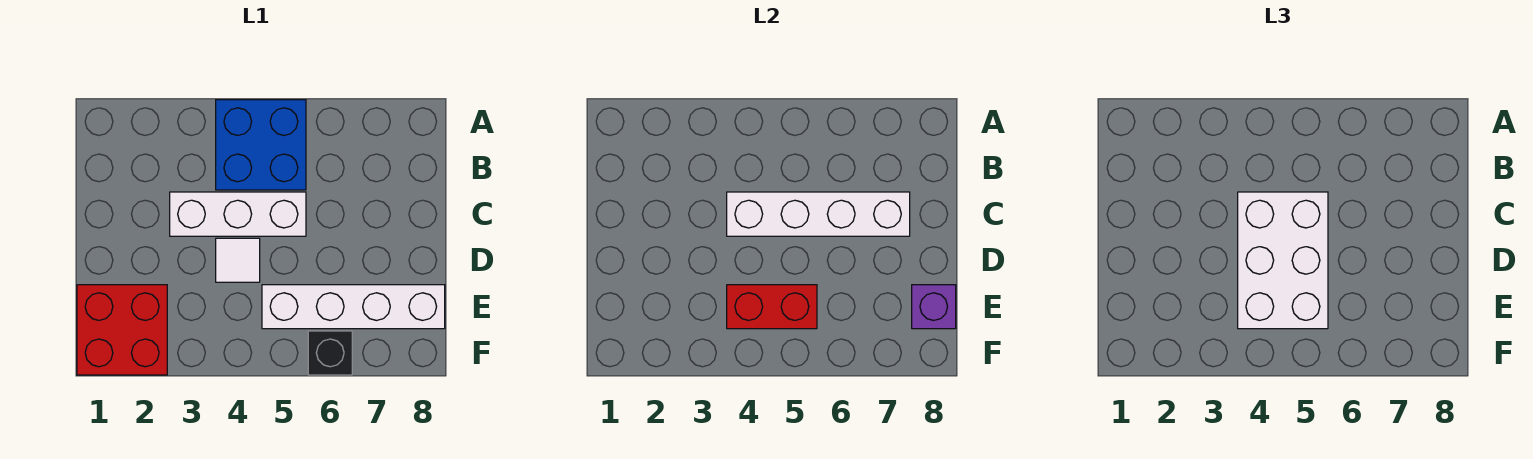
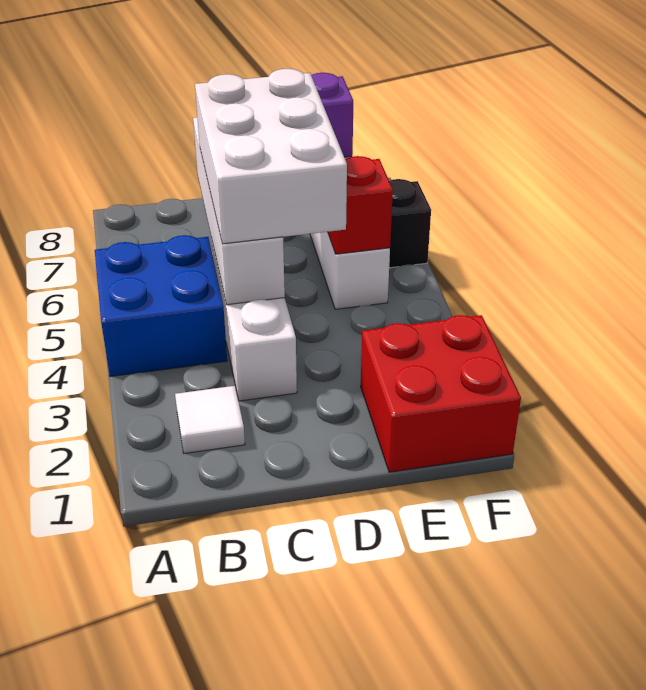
white 2x3 brick [1238,192,1328,329] -> white 2x3 brick turned to [195,69,347,244]
white 1x1 tile [216,238,260,282] -> white 1x1 tile moved to [175,386,245,453]
red 1x2 brick [727,285,817,329] -> red 1x1 brick [328,156,393,254]

